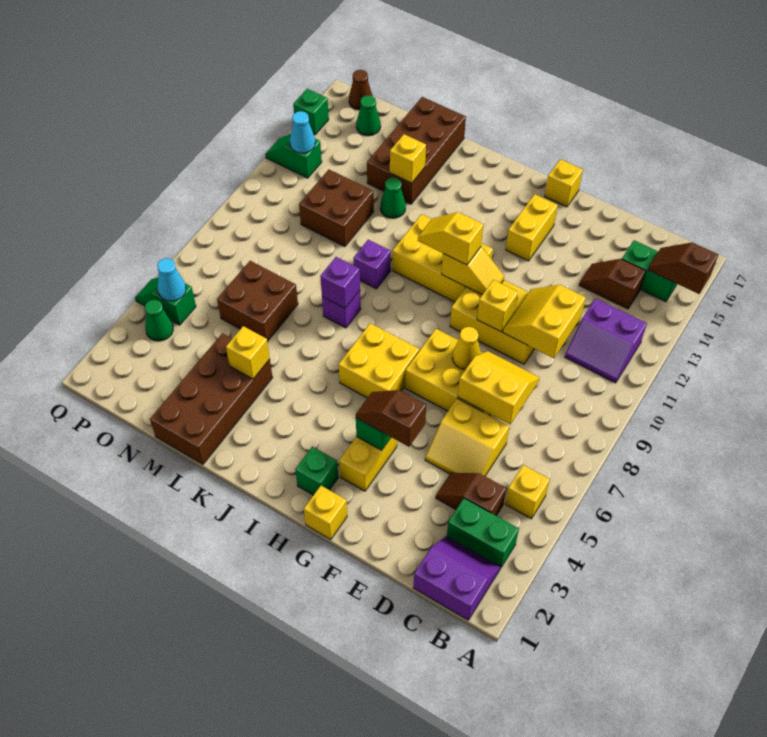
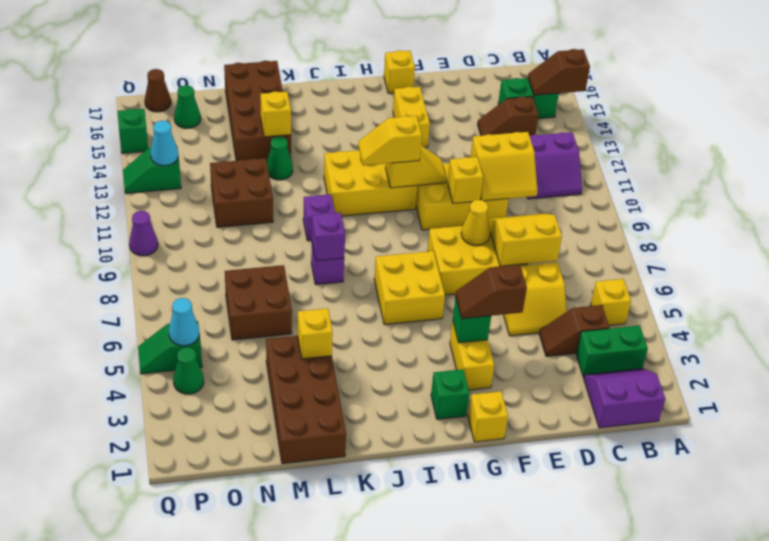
yellow 2x2 slope [503,285,586,358] -> yellow 2x2 slope turned to [471,132,538,201]
none -> purple 1x1 cone [129,211,158,256]

